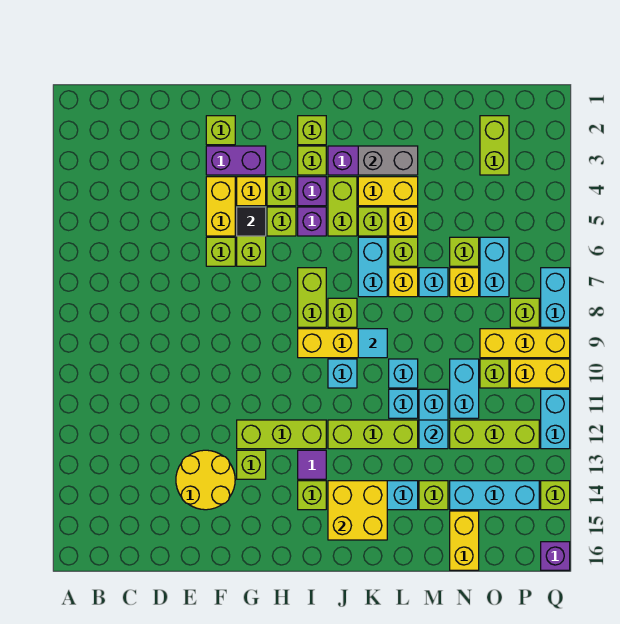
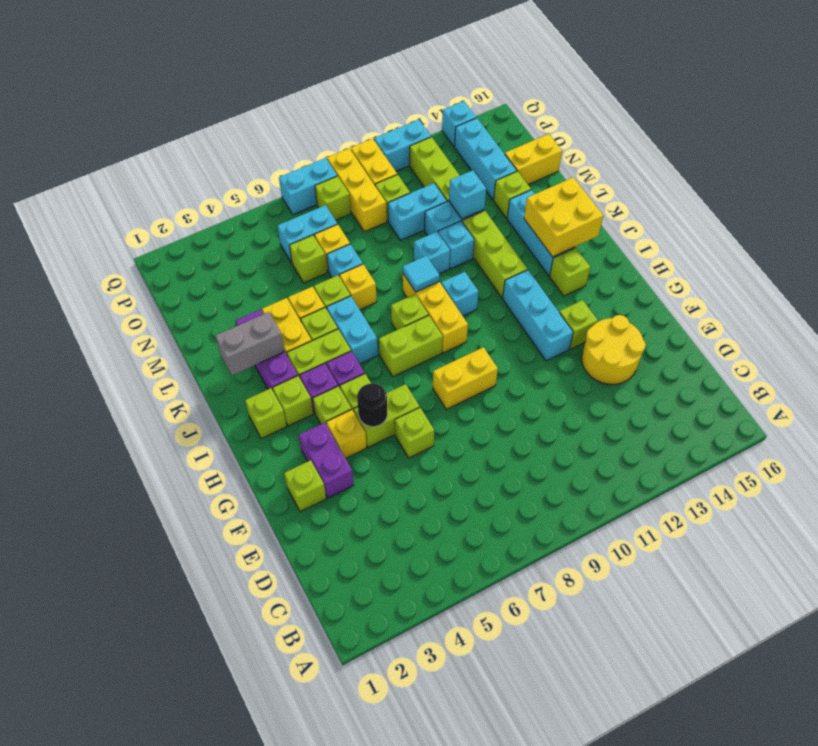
yellow 1x2 brick [206,177,235,236] -> yellow 1x2 brick moved to [433,347,498,409]
black 1x1 tile [237,207,266,236] -> black 1x1 round brick [357,384,387,427]
lime 1x3 brick [237,420,326,449] -> cyan 1x3 brick [503,270,573,361]
purple 1x1 tile [298,450,326,479] -> none
grey 1x2 brick [358,146,418,175] -> grey 1x2 brick turned to [215,312,285,375]
cyan 1x2 brick [358,237,387,297] -> cyan 1x2 brick turned to [327,296,378,364]
lime 1x2 brick [480,116,509,175] -> none
lime 1x1 brick [541,481,570,510] -> cyan 1x1 brick [442,101,476,147]
purple 1x1 brick [541,542,570,570] -> none

